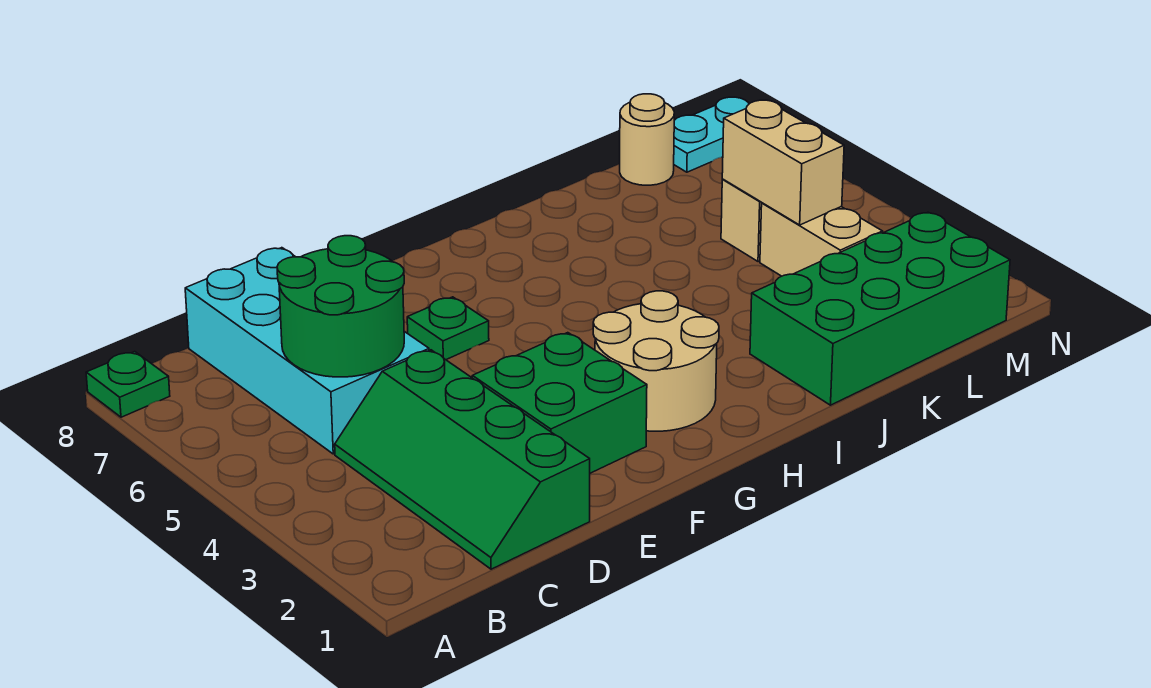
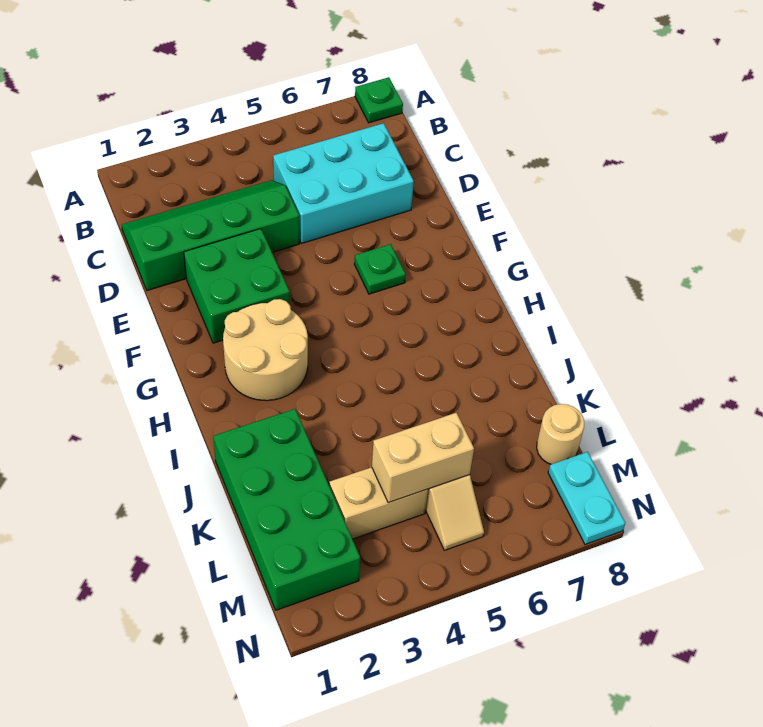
cyan 2x4 brick [185,248,429,454] -> cyan 2x3 brick [273,123,414,243]
green 2x2 round brick [277,236,404,377] -> none

